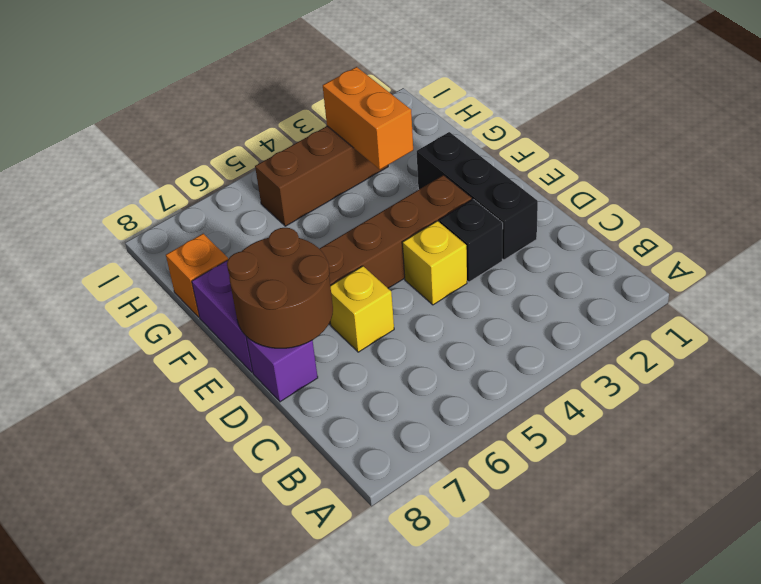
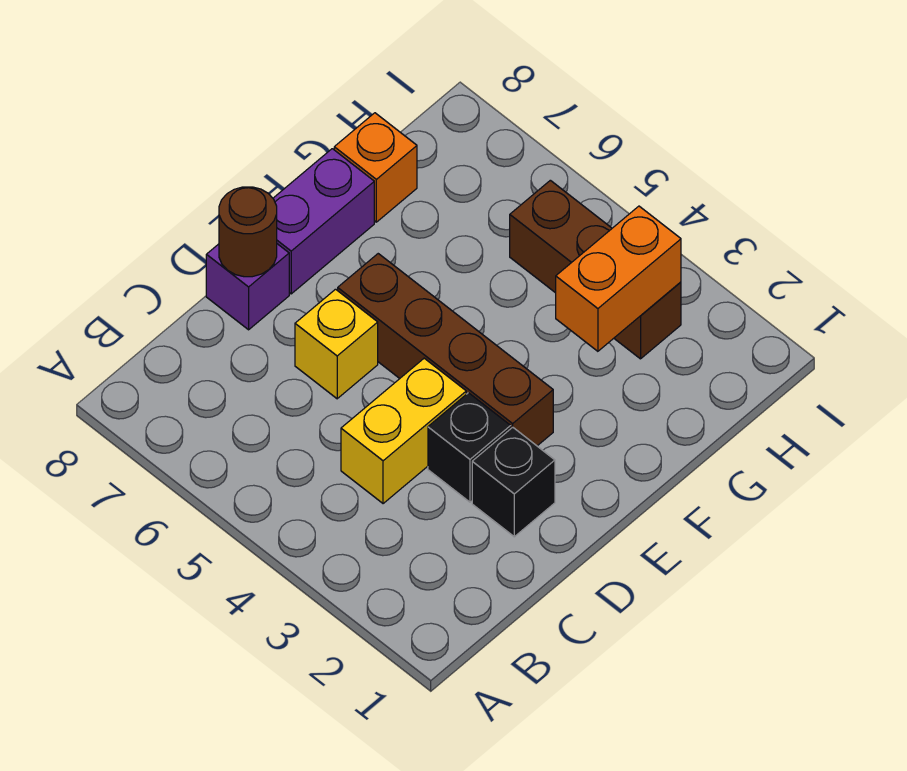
black 1x3 brick [417,132,538,260] -> black 1x1 brick [472,427,555,537]
yellow 1x1 brick [402,221,467,305] -> yellow 1x2 brick [341,358,466,504]
brown 2x2 round brick [227,228,333,348] -> brown 1x1 round brick [219,187,277,277]

